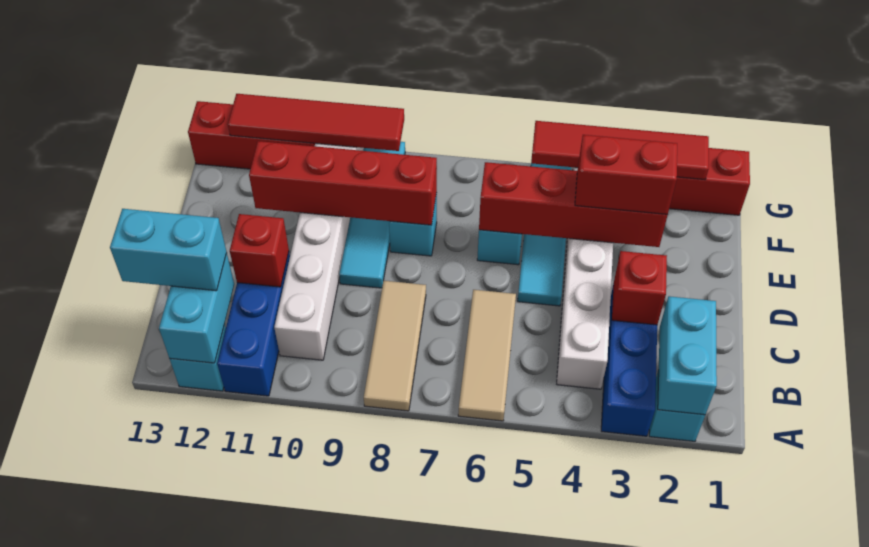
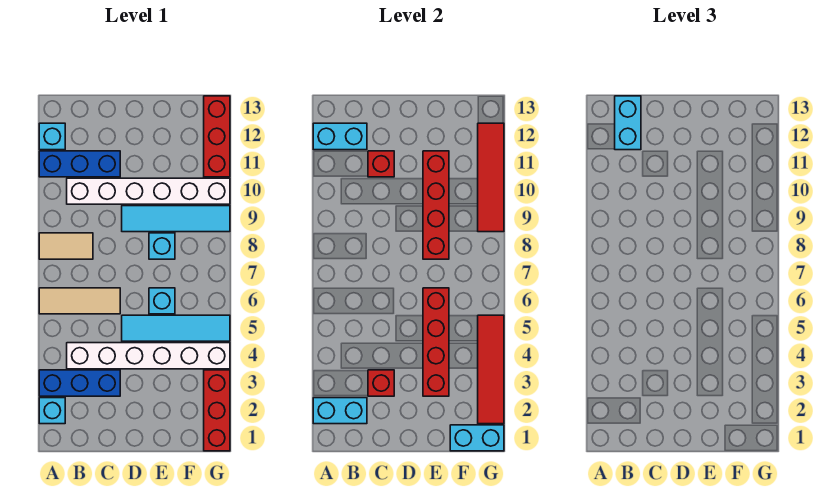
tan 1x3 tile [364,281,426,411] -> tan 1x2 tile [39,233,93,259]
red 1x2 brick [575,135,677,215] -> none
none -> cyan 1x2 brick [450,425,504,451]

